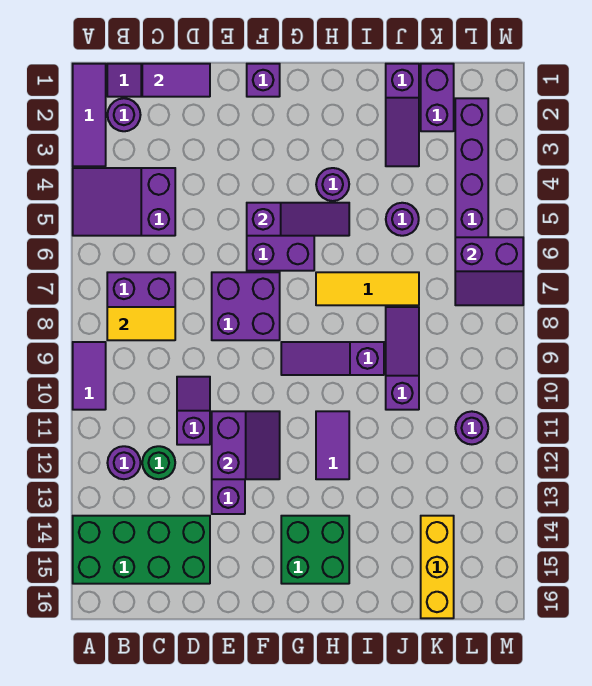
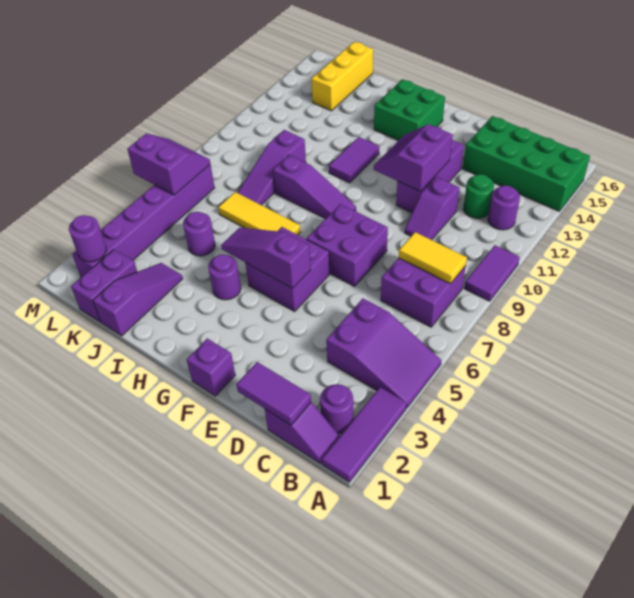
purple 1x1 round brick [455,411,488,444] -> purple 1x1 round brick moved to [69,215,106,262]

